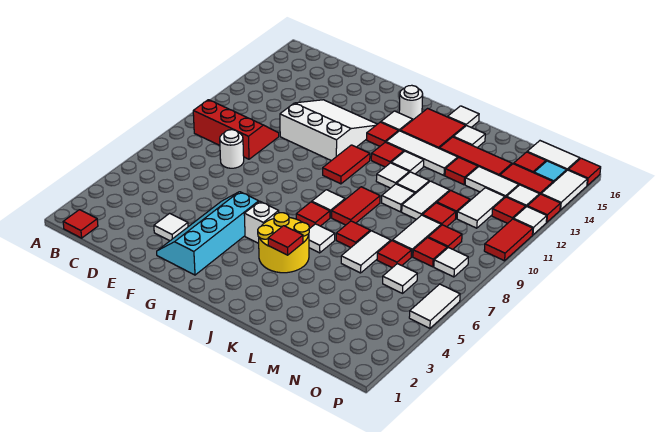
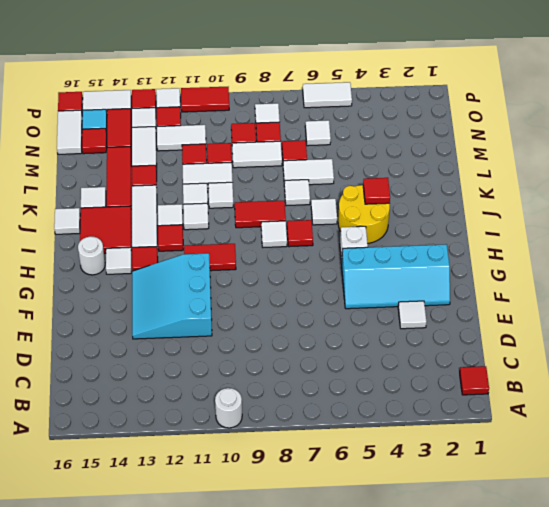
red 2x3 slope [193,100,279,159] -> none
white 1x1 round brick [220,130,244,168] -> white 1x1 round brick moved to [215,388,242,428]
white 3x3 slope [280,100,377,161] -> cyan 3x3 slope [132,253,212,339]
red 1x1 tile [336,221,370,248] -> white 1x1 tile [284,180,310,206]

